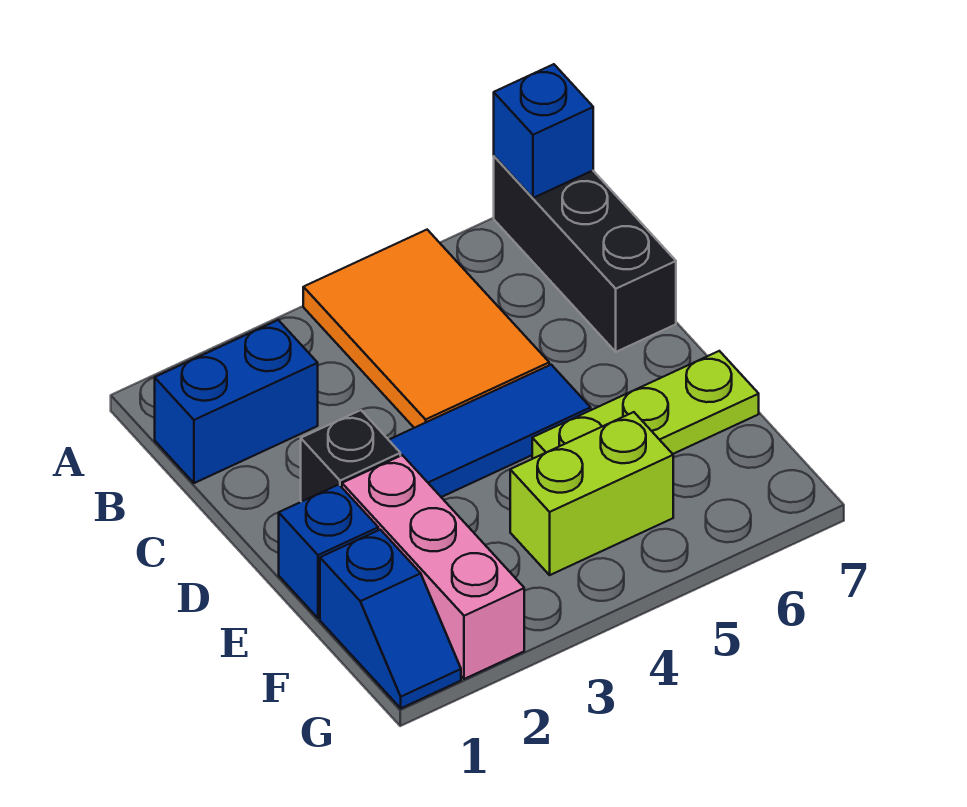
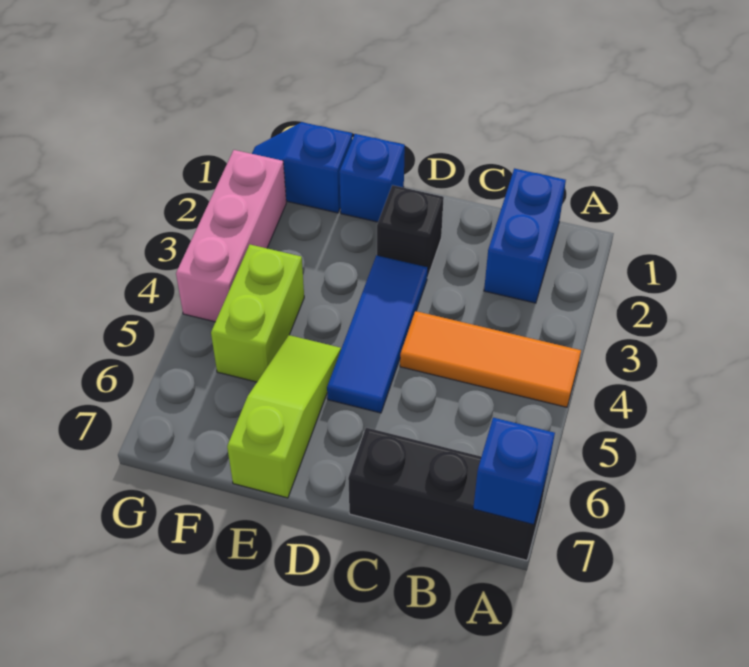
orange 2x3 tile [303,230,549,428] -> orange 1x3 tile [400,311,581,407]
pink 1x3 brick [342,455,524,679] -> pink 1x3 brick turned to [176,150,286,322]
lime 1x3 plate [532,351,759,458] -> lime 1x3 slope [227,335,341,498]

